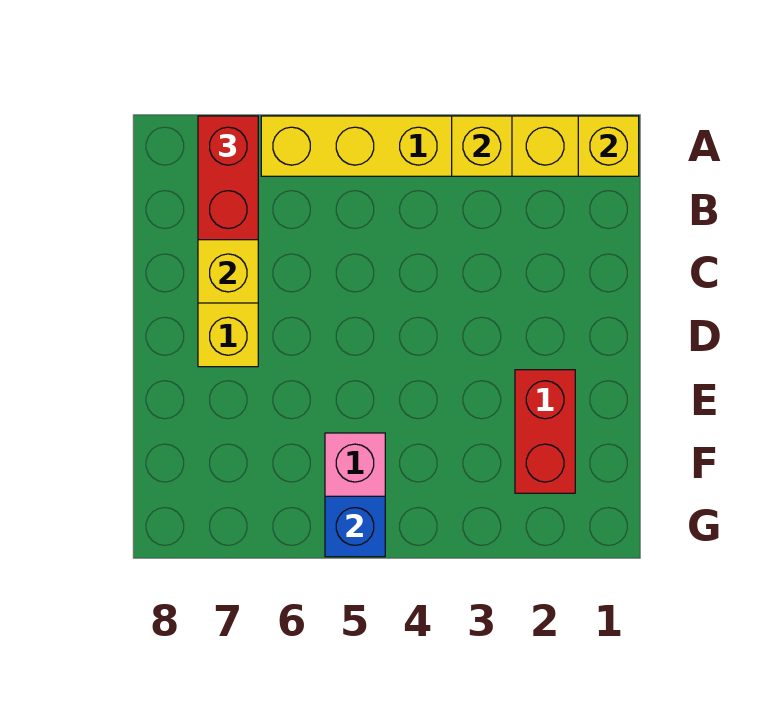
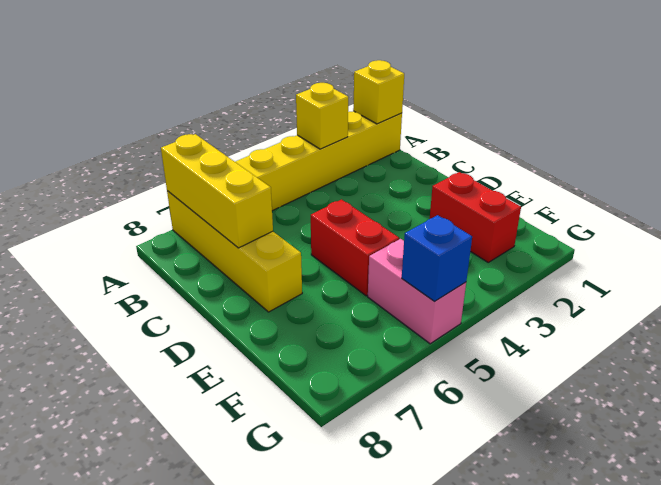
red 1x2 brick [198,116,258,240] -> red 1x2 brick moved to [311,200,399,296]

